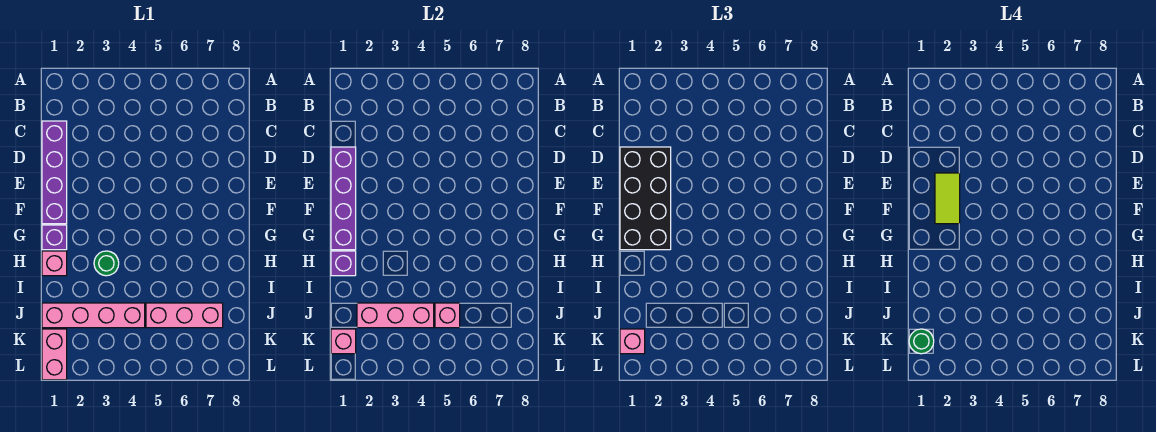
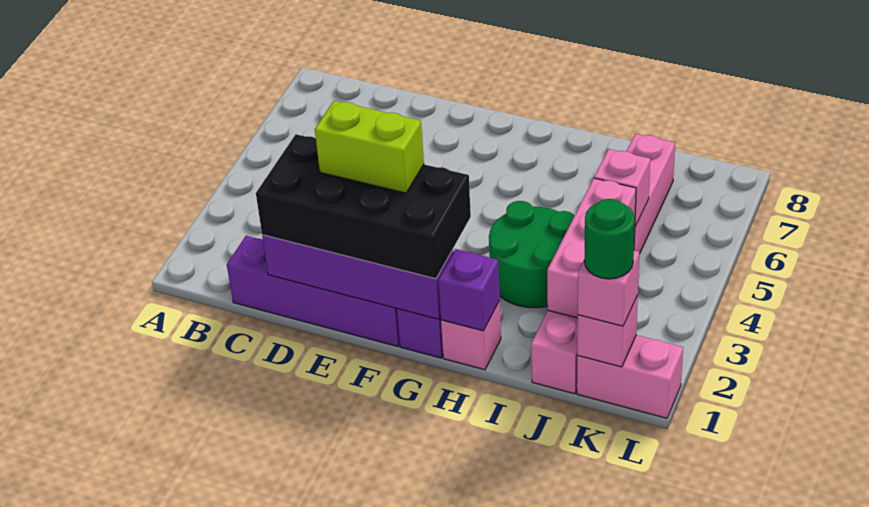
lime 1x2 tile [935,173,960,224] -> lime 1x2 brick [315,101,424,193]
green 1x1 round brick [94,251,119,276] -> green 2x2 round brick [489,201,575,308]

